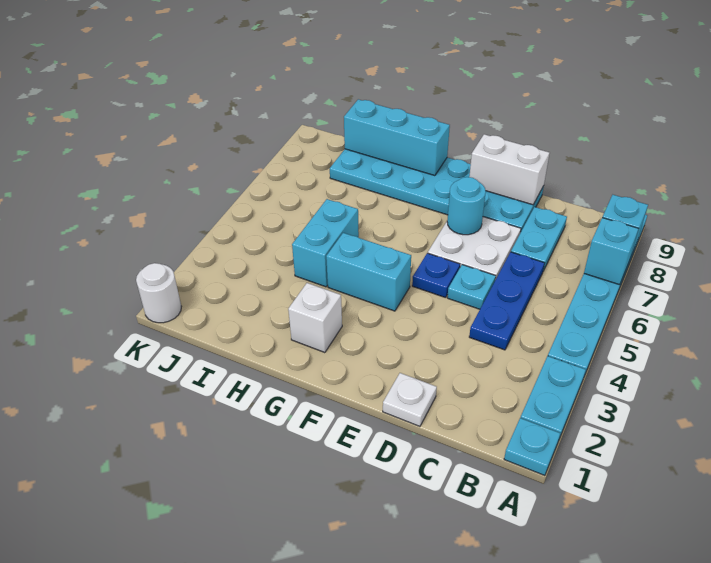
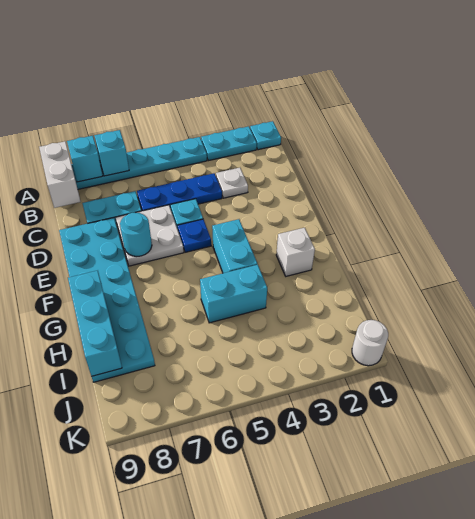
white 1x1 plate [383,373,437,426] -> white 1x1 plate moved to [216,168,248,198]
white 1x2 brick [469,134,550,205] -> white 1x2 brick moved to [39,141,81,208]

